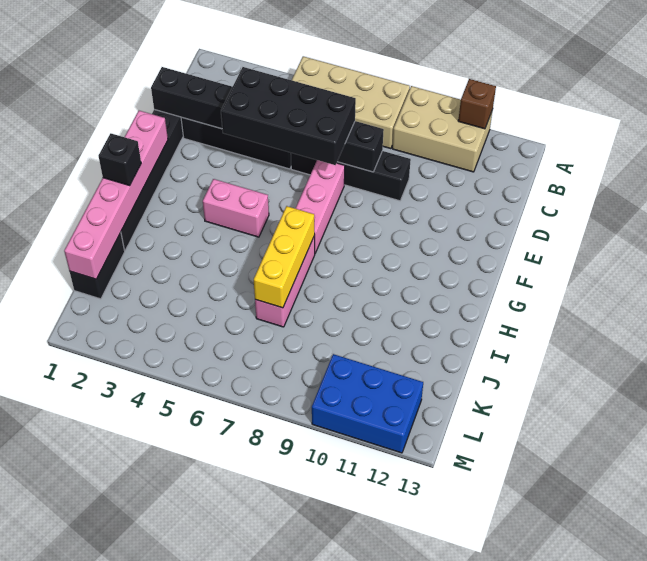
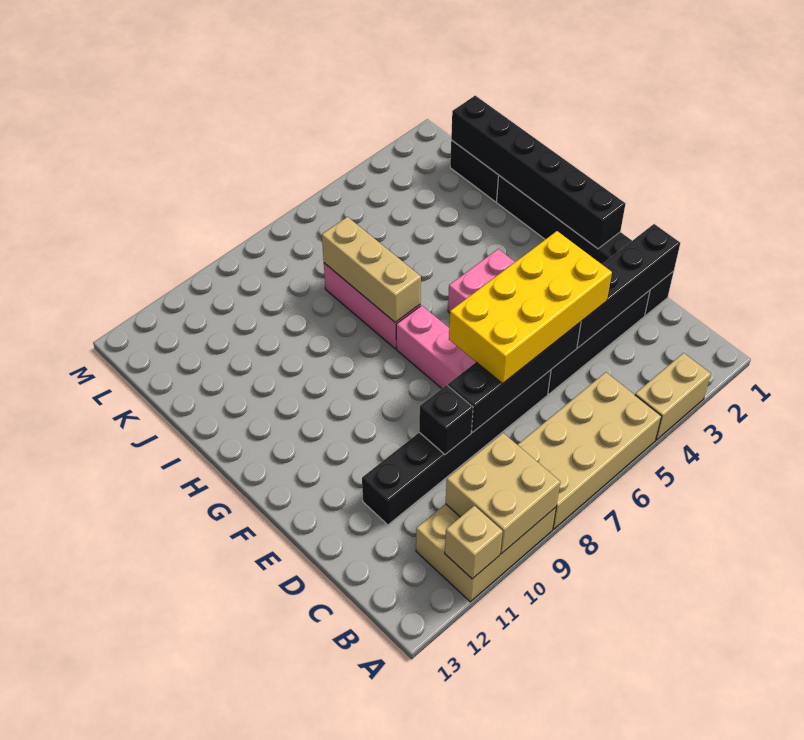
none -> tan 1x2 brick [635,353,711,440]
none -> tan 2x2 brick [445,433,560,554]
brown 1x1 brick [458,79,496,129] -> tan 1x1 brick [445,506,503,579]
black 2x4 brick [221,67,356,165] -> yellow 2x4 brick [449,231,612,384]
black 1x4 brick [291,151,411,201] -> black 1x6 brick [362,370,551,525]
pink 1x6 brick [64,111,168,279] -> black 1x6 brick [451,96,625,249]
black 1x1 brick [99,133,141,186] -> black 1x1 brick moved to [419,385,473,454]
yellow 1x3 brick [254,206,315,308] -> tan 1x3 brick [322,217,421,322]
blue 2x3 brick [312,354,423,453] -> none

